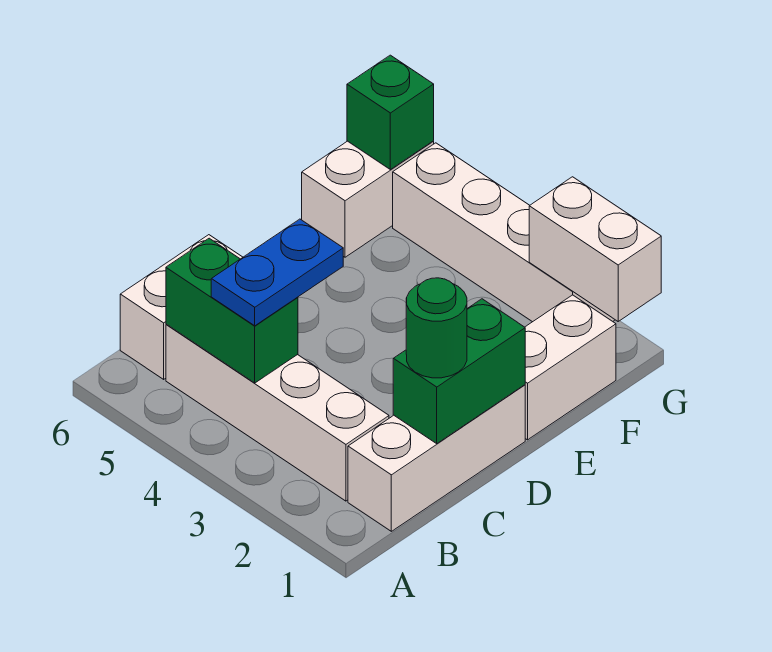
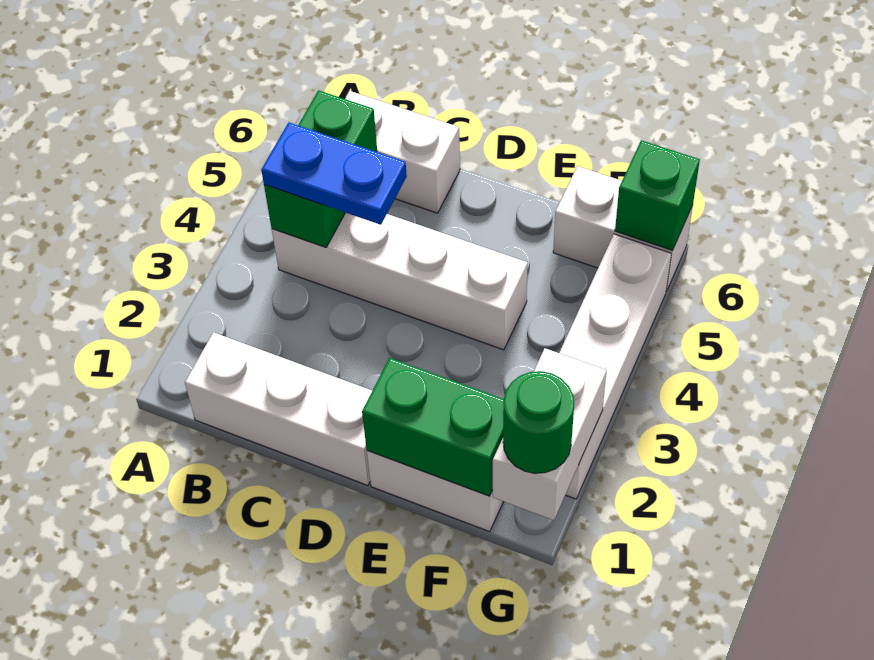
white 1x4 brick [166,324,389,501] -> white 1x4 brick turned to [272,213,528,350]
green 1x2 brick [393,299,525,444] -> green 1x2 brick moved to [362,358,504,496]
green 1x1 round brick [406,278,467,378] -> green 1x1 round brick moved to [503,371,574,473]

